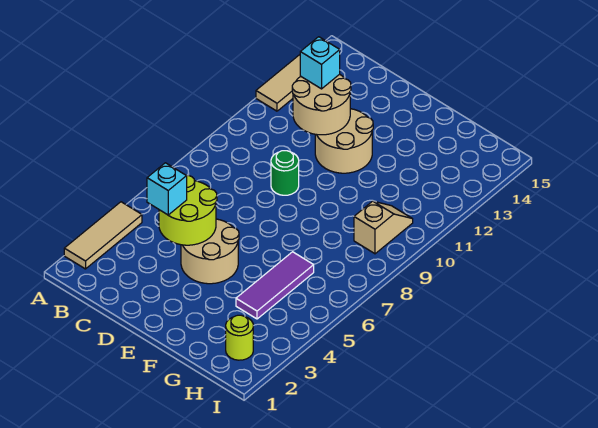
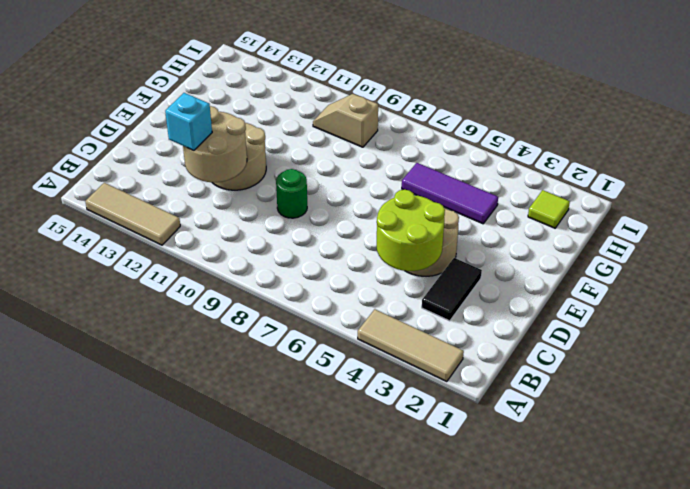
none -> black 1x2 tile [422,258,482,321]
cyan 1x1 brick [147,163,187,215] -> none
lime 1x1 round brick [226,315,253,360] -> lime 1x1 tile [528,190,570,228]

